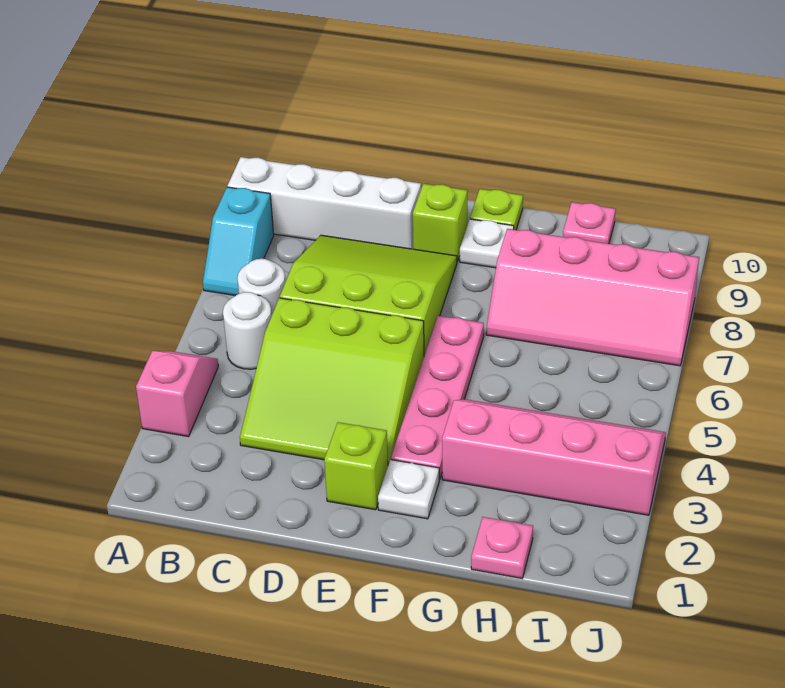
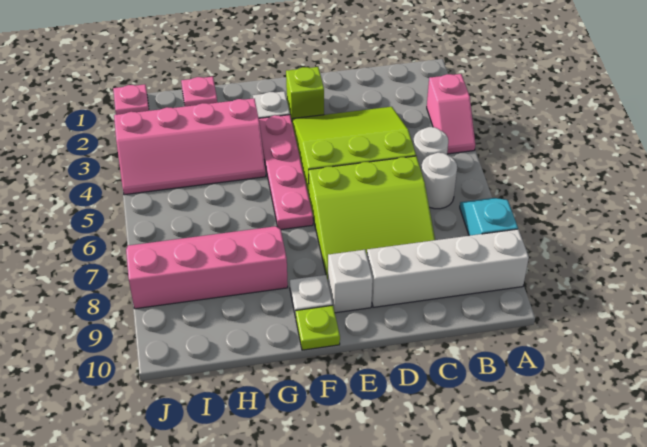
lime 1x1 brick [413,184,468,262] -> white 1x1 brick [328,250,373,313]
pink 1x1 plate [563,202,616,244] -> pink 1x1 plate moved to [113,84,149,115]

